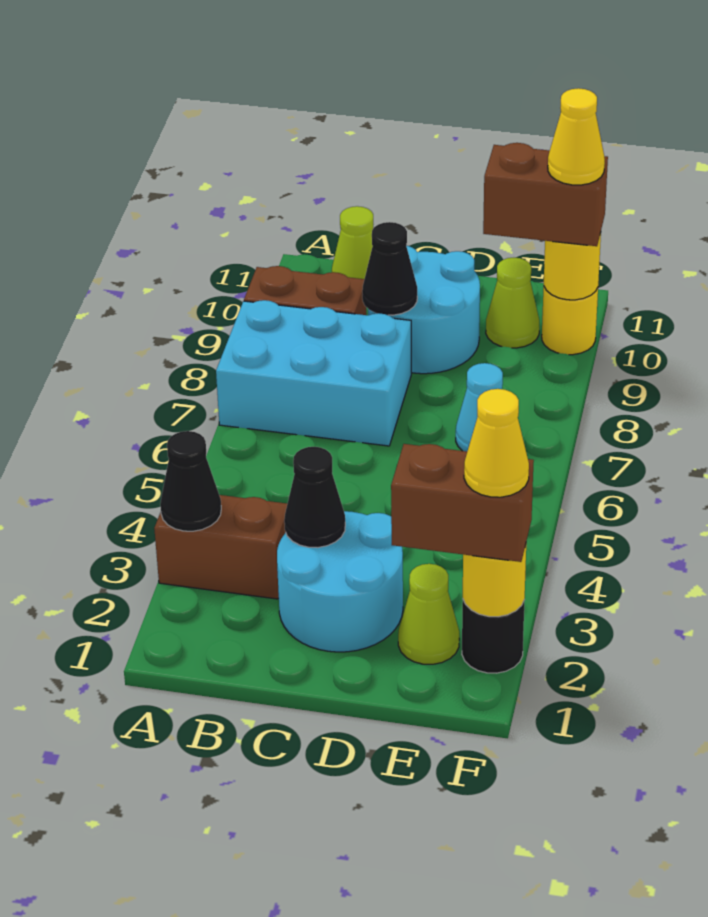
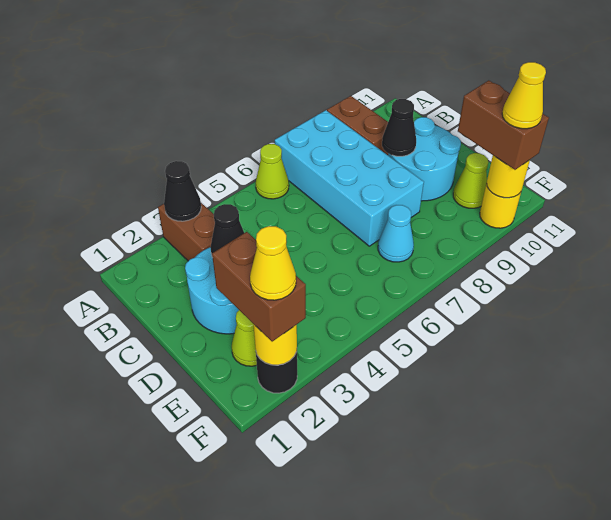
cyan 2x3 brick [216,300,411,446] -> cyan 2x4 brick [275,110,424,246]
lime 1x1 cone [332,206,373,279] -> lime 1x1 cone moved to [256,144,289,199]

